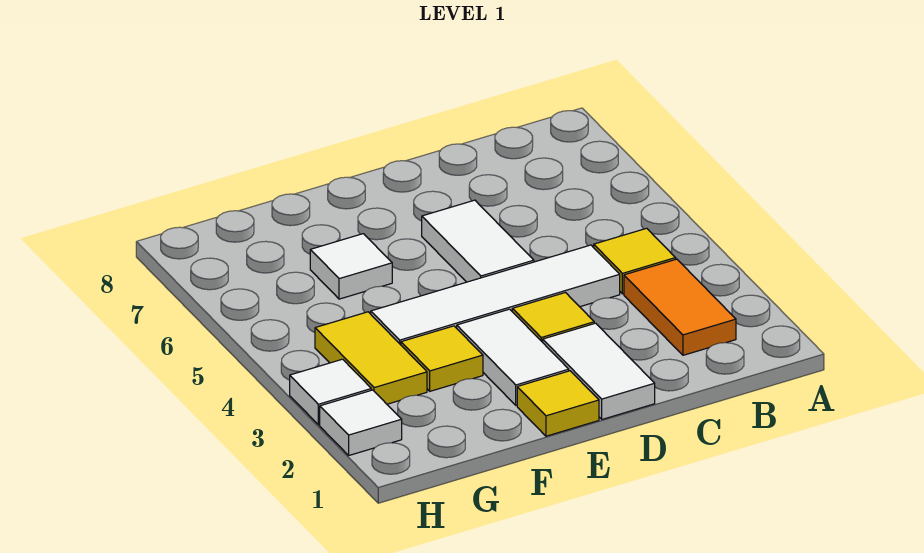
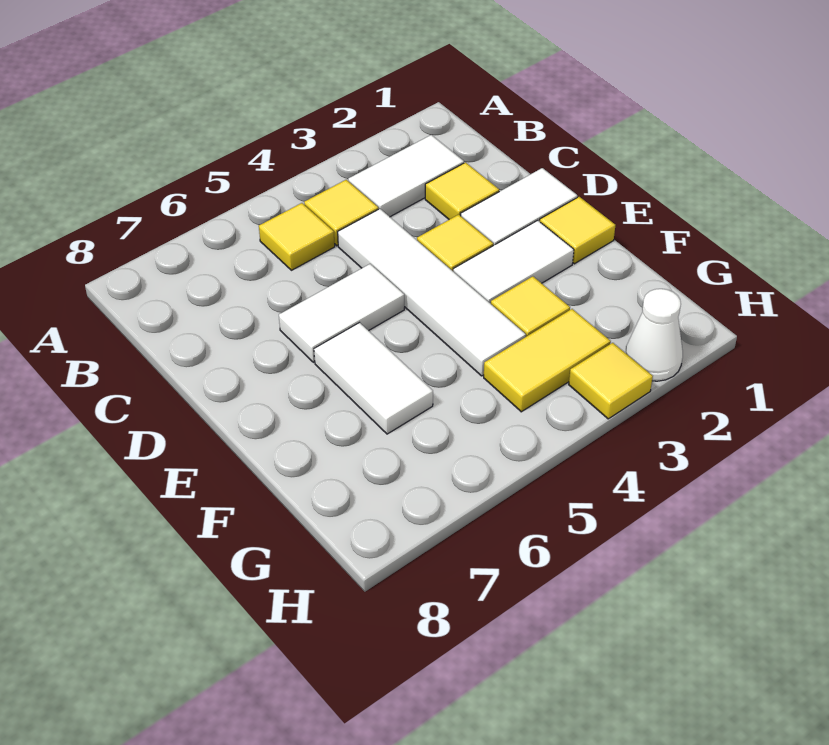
orange 1x2 tile [624,259,736,355] -> white 1x2 tile [348,135,464,217]
none -> yellow 1x1 tile [259,203,335,270]
none -> yellow 1x1 tile [425,162,499,219]
white 1x1 tile [310,234,392,299] -> white 1x2 tile [314,323,433,434]
white 1x1 tile [320,390,402,455] -> white 1x1 cone [625,289,683,381]
white 1x1 tile [290,359,371,425] -> yellow 1x1 tile [569,343,653,419]

